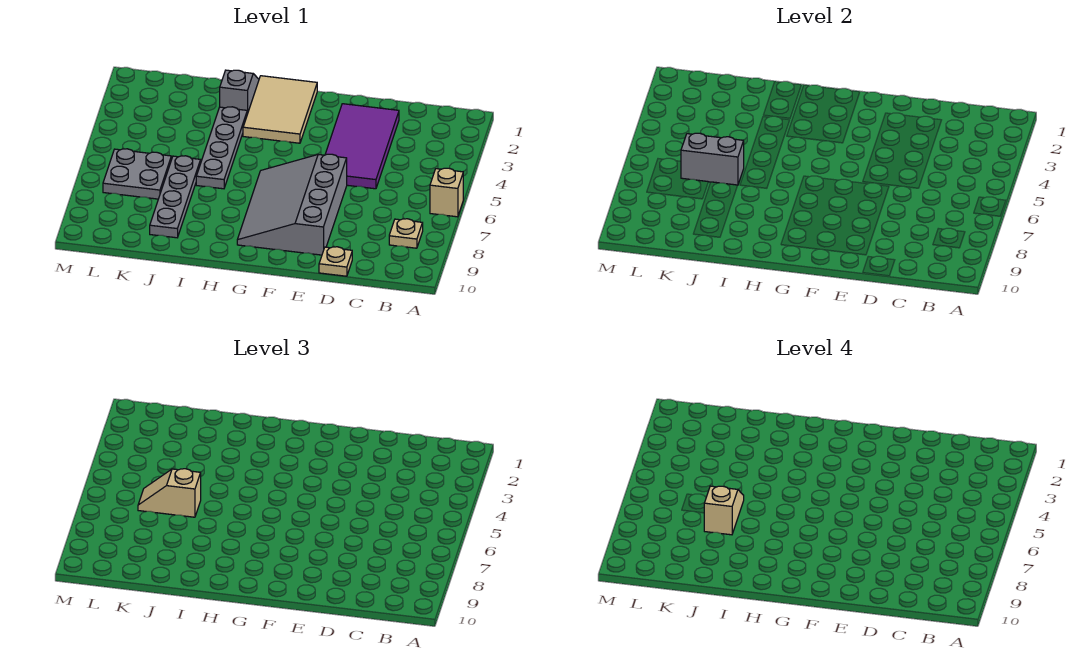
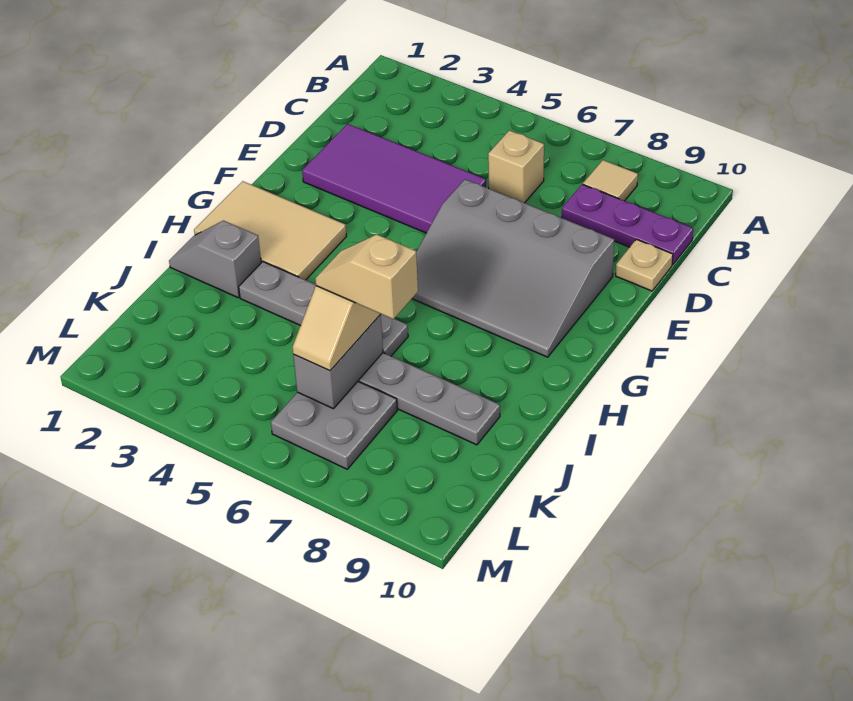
tan 1x1 brick [430,168,463,217] -> tan 1x1 brick moved to [488,130,544,203]
tan 1x1 plate [389,219,423,248] -> tan 1x1 tile [583,160,638,201]
none -> purple 1x3 plate [562,184,693,265]

